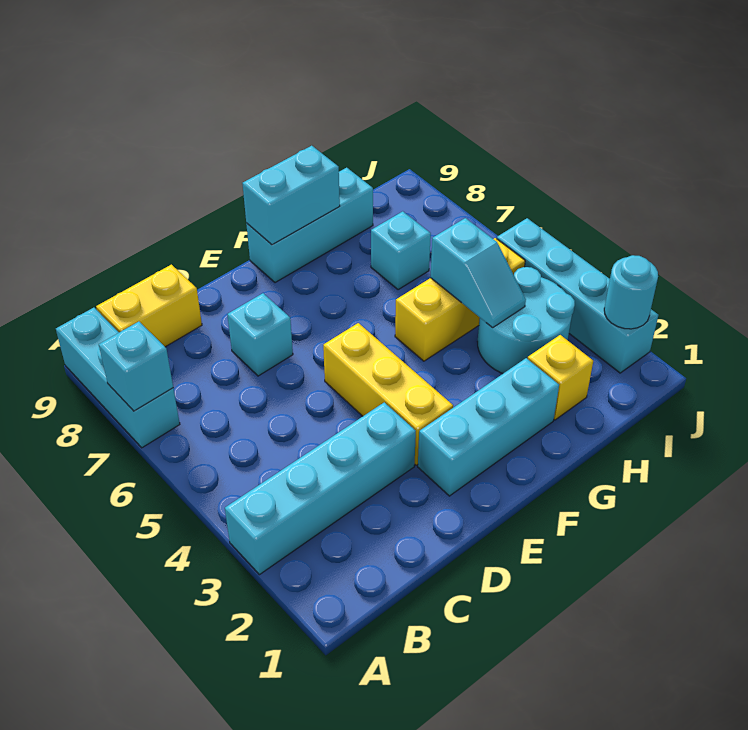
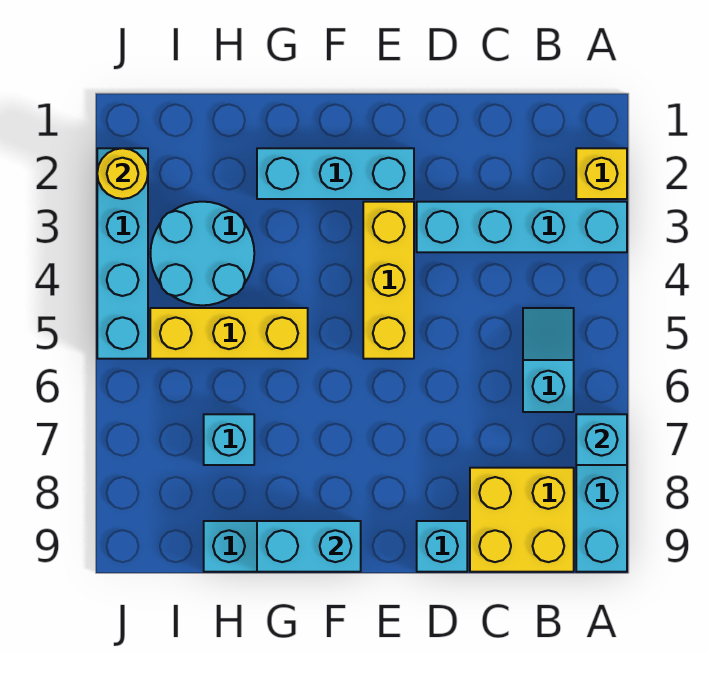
yellow 1x2 brick [96,265,202,347] -> yellow 2x2 brick [470,468,574,572]
cyan 1x1 brick [227,293,293,376] -> cyan 1x1 brick moved to [417,521,467,572]
yellow 1x1 brick [528,335,593,420] -> yellow 1x1 brick moved to [576,148,627,199]
cyan 1x2 slope [430,218,526,328] -> cyan 1x2 slope moved to [523,308,574,412]
cyan 1x1 round brick [604,255,658,329] -> yellow 1x1 round brick [97,148,148,199]

